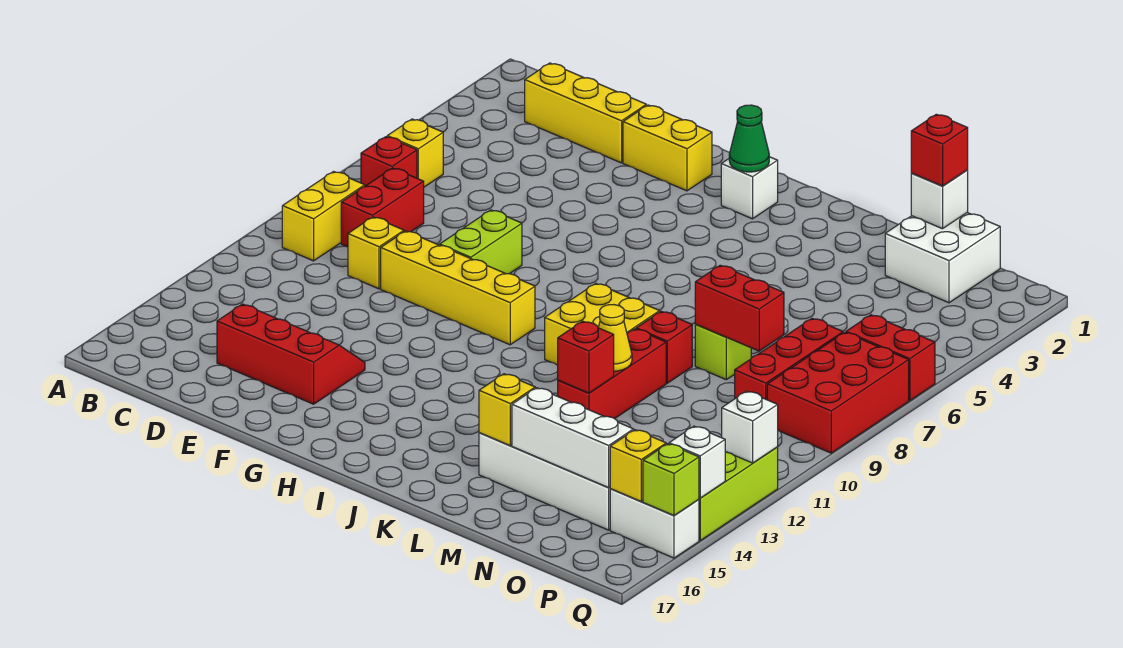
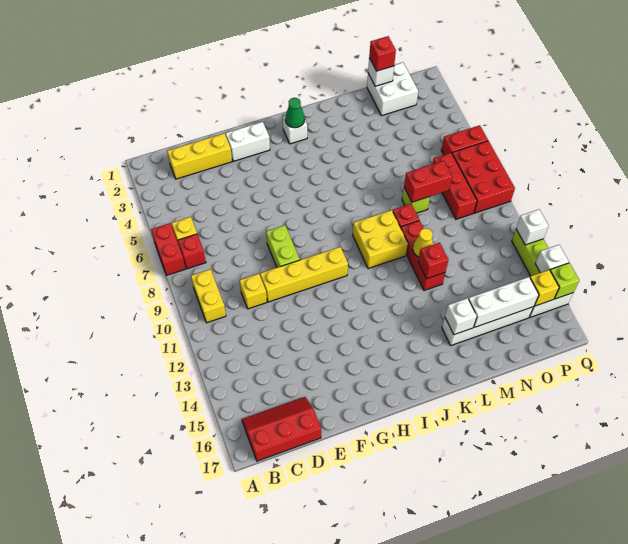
red 1x2 brick [341,168,424,247] -> red 1x2 brick moved to [151,223,186,275]
red 2x3 slope [217,304,365,404] -> red 2x3 slope moved to [242,397,321,461]
yellow 1x2 brick [623,105,712,191] -> white 1x2 brick [226,122,270,161]
yellow 1x1 brick [479,374,535,445] -> white 1x1 brick [445,298,477,335]

